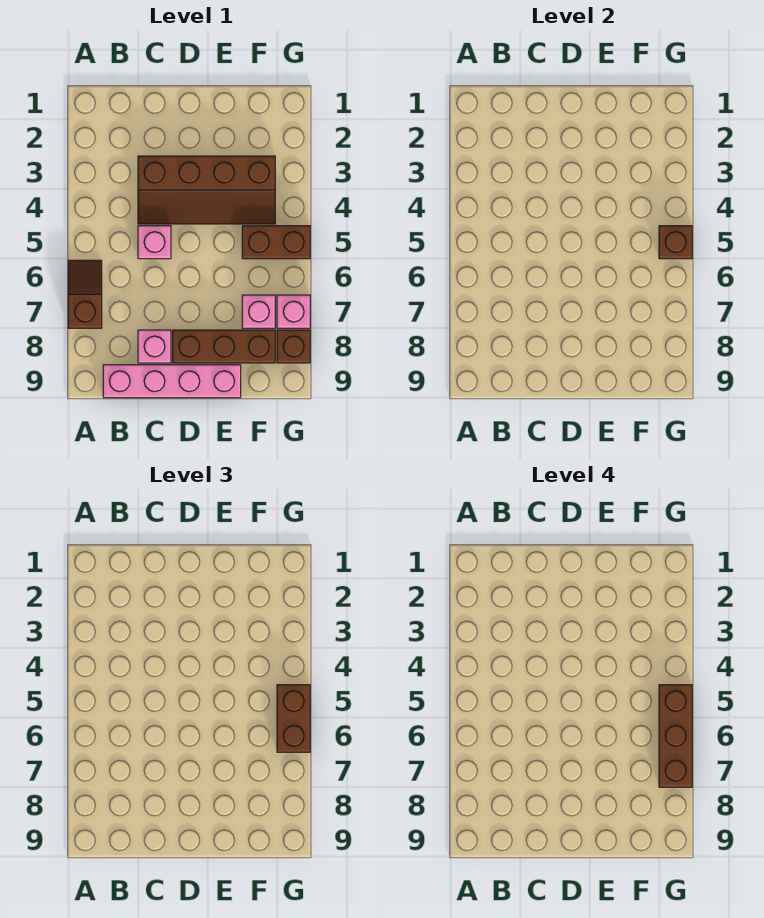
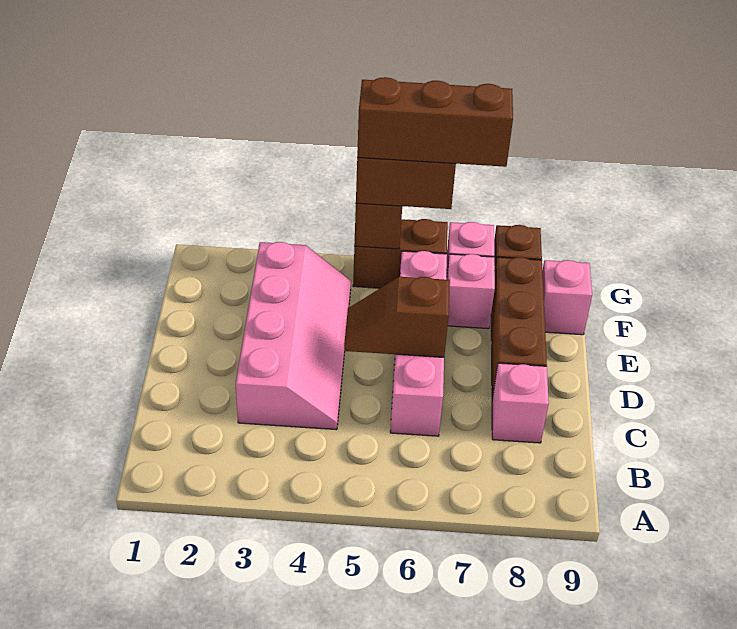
brown 1x2 slope [68,260,102,328] -> brown 1x2 slope moved to [344,277,450,357]
pink 1x4 brick [103,365,241,398] -> pink 1x4 brick moved to [390,251,447,436]
brown 2x4 slope [138,156,275,224] -> pink 2x4 slope [236,242,351,430]
pink 1x1 brick [138,226,171,259] -> pink 1x1 brick moved to [542,260,592,335]
brown 1x2 brick [242,226,310,259] -> brown 1x2 brick turned to [353,219,448,288]

